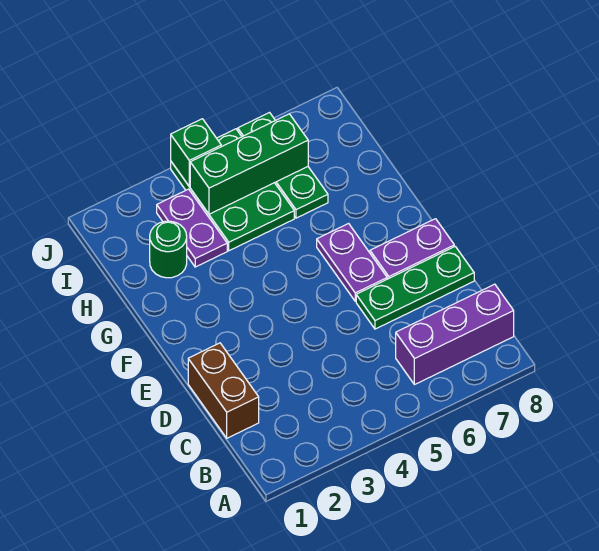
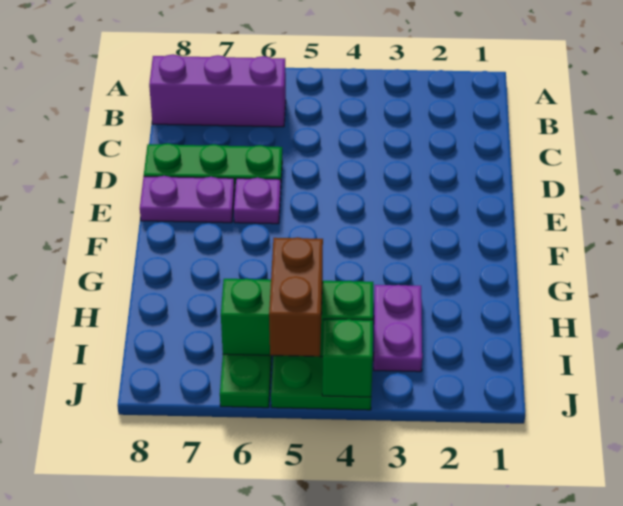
brown 1x2 brick [188,343,259,438] -> brown 1x2 brick moved to [269,237,323,356]
purple 1x2 plate [317,224,387,301] -> purple 1x1 plate [234,178,281,224]
green 1x1 round brick [150,221,187,278] -> none

